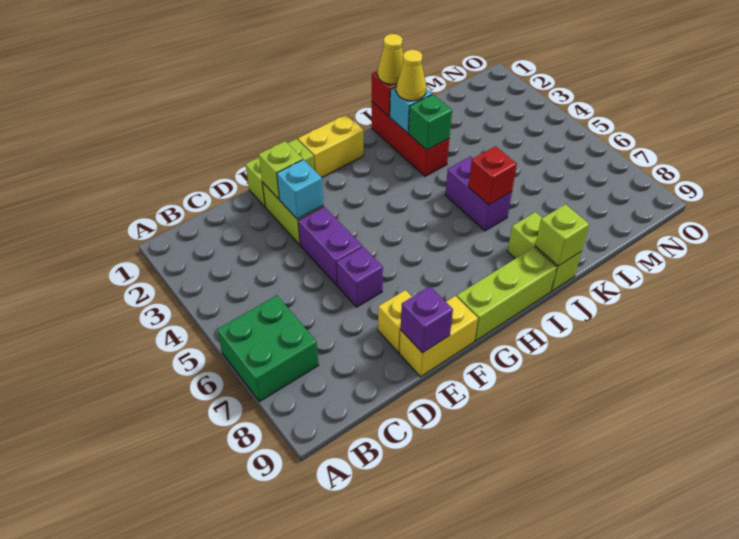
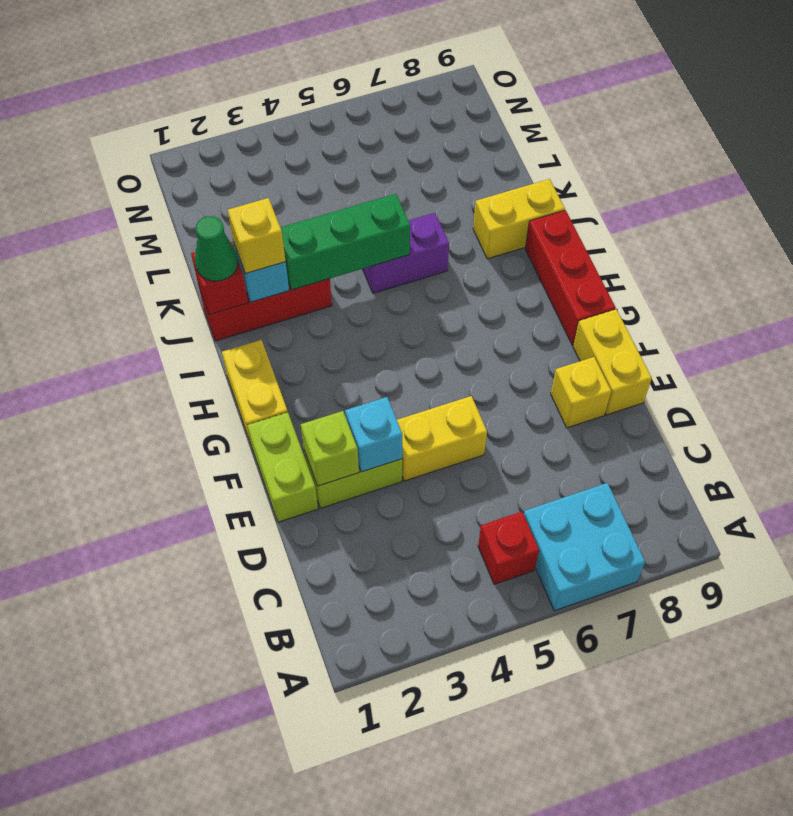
green 2x2 brick [217,296,319,402] -> cyan 2x2 brick [524,483,645,611]
purple 1x2 brick [298,207,362,286] -> yellow 1x2 brick [397,396,487,481]
purple 1x1 brick [337,247,383,307] -> none
purple 1x1 brick [401,286,453,353] -> none
lime 1x3 brick [457,247,557,341] -> red 1x3 brick [525,210,616,345]
yellow 1x1 cone [378,34,404,84] -> green 1x1 cone [195,216,238,281]
yellow 1x1 cone [396,50,426,101] -> yellow 1x1 brick [228,198,286,274]
green 1x1 brick [408,94,452,150] -> green 1x3 brick [280,194,410,290]
red 1x1 brick [468,146,517,205] -> red 1x1 brick moved to [478,512,539,584]
lime 1x2 brick [507,212,582,291] -> yellow 1x2 brick [473,179,565,259]
lime 1x1 brick [535,204,589,266] -> none

